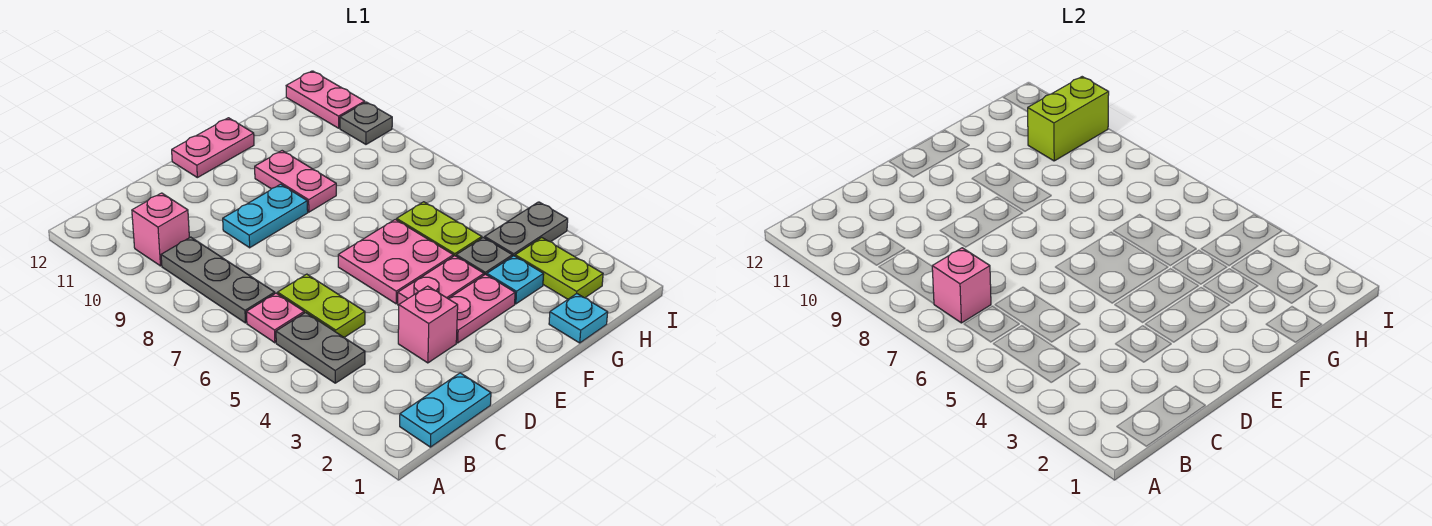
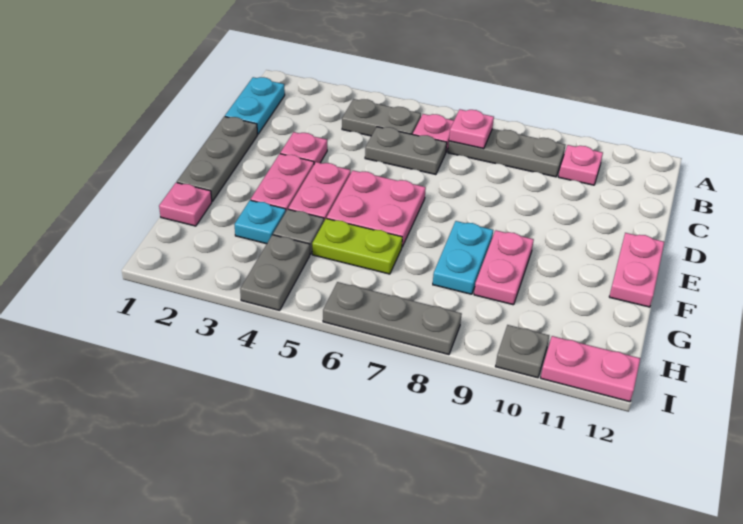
pink 1x1 brick [932,248,991,323] -> pink 1x1 plate [449,109,494,149]
pink 1x1 brick [132,193,189,266] -> pink 1x1 plate [559,145,603,185]
lime 1x2 plate [278,274,365,337] -> grey 1x2 plate [365,127,447,175]
none -> grey 1x3 plate [177,116,258,201]
pink 1x1 brick [398,286,458,363] -> pink 1x1 plate [280,132,327,164]
cyan 1x2 plate [223,184,308,248] -> cyan 1x2 plate moved to [433,221,493,294]
pink 1x2 plate [255,151,336,212] -> pink 1x2 plate turned to [474,230,534,305]
cyan 1x1 plate [549,294,608,343] -> pink 1x1 plate [159,183,212,226]
lime 1x2 plate [515,238,603,299] -> none
lime 1x2 brick [1028,77,1109,161] -> none
none -> grey 1x3 plate [323,282,462,355]

